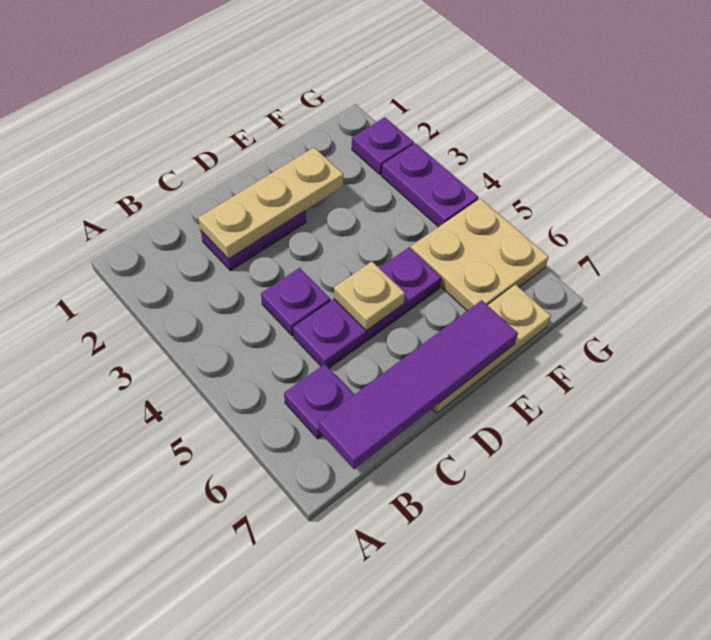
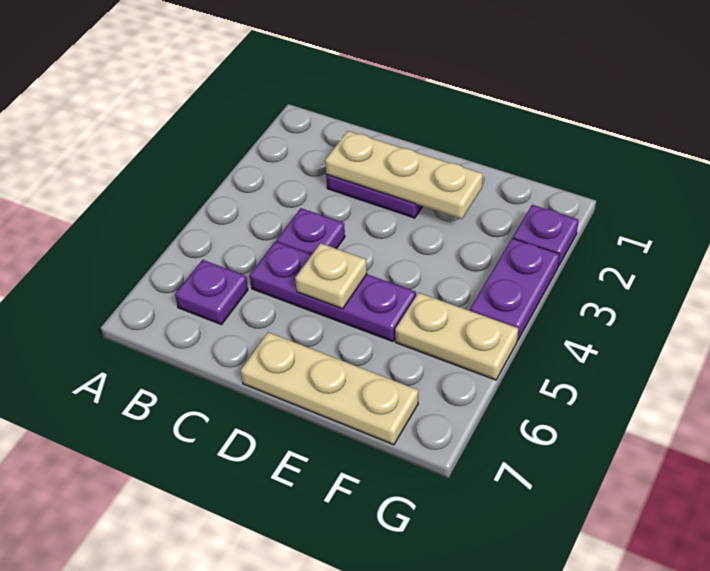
purple 1x4 tile [319,300,518,469] -> none
tan 2x2 plate [410,198,549,311] -> tan 1x2 plate [395,293,518,380]

